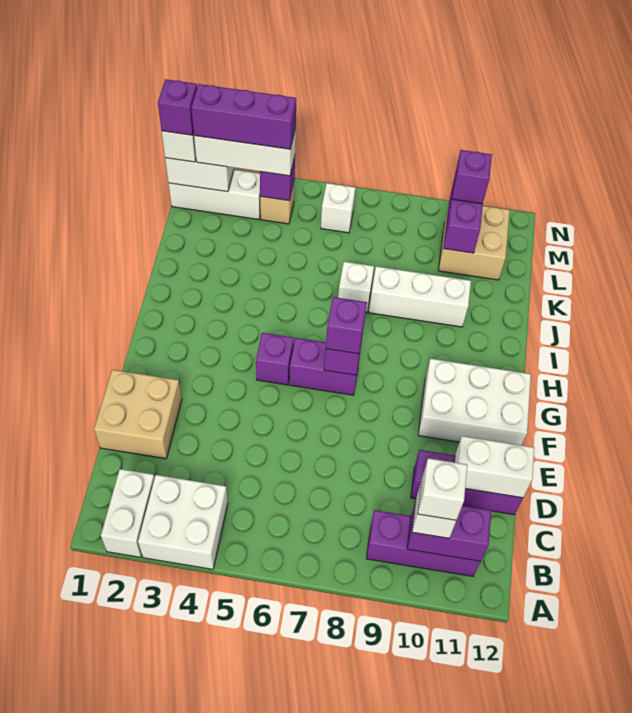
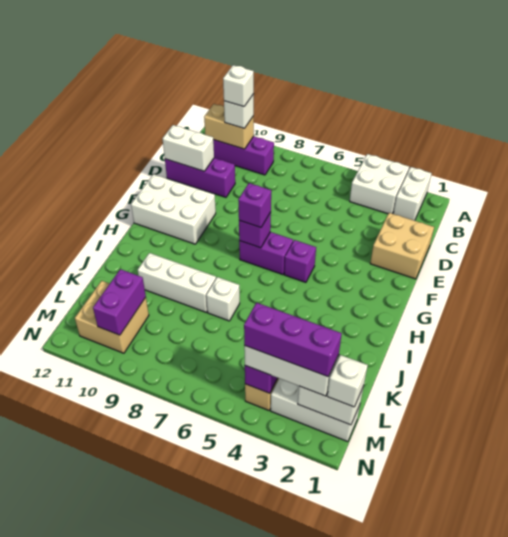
purple 1x2 brick [407,501,491,561] -> tan 1x2 brick [204,104,254,149]
purple 1x1 brick [158,79,197,135] -> none
white 1x1 brick [321,183,355,233] -> none
purple 1x1 brick [452,150,492,204] -> none

